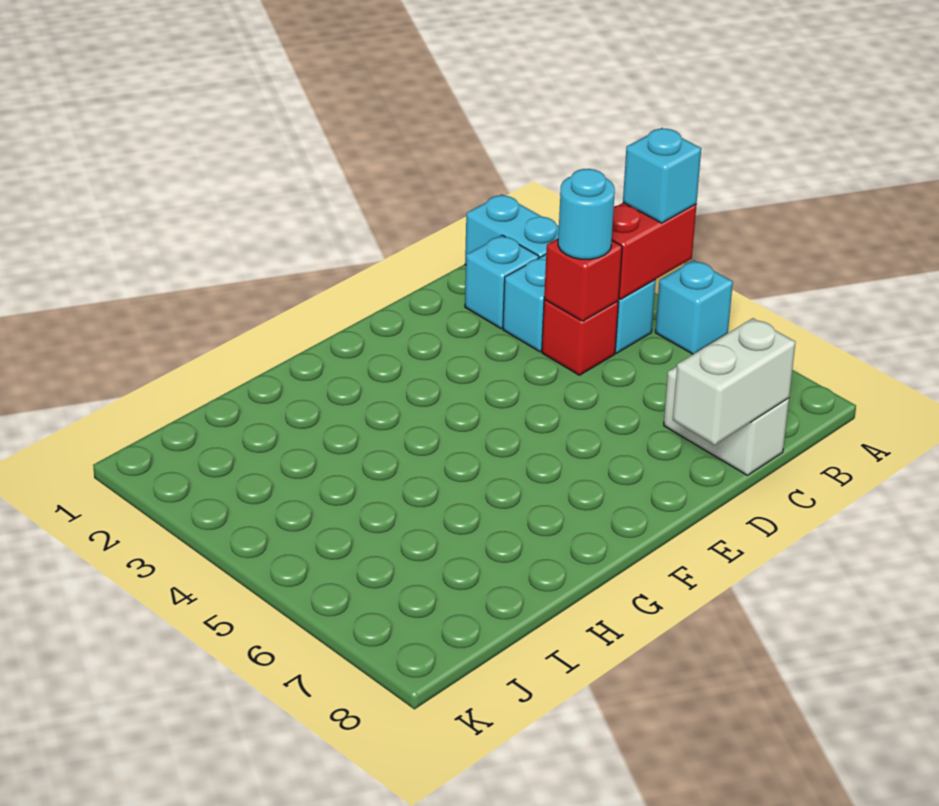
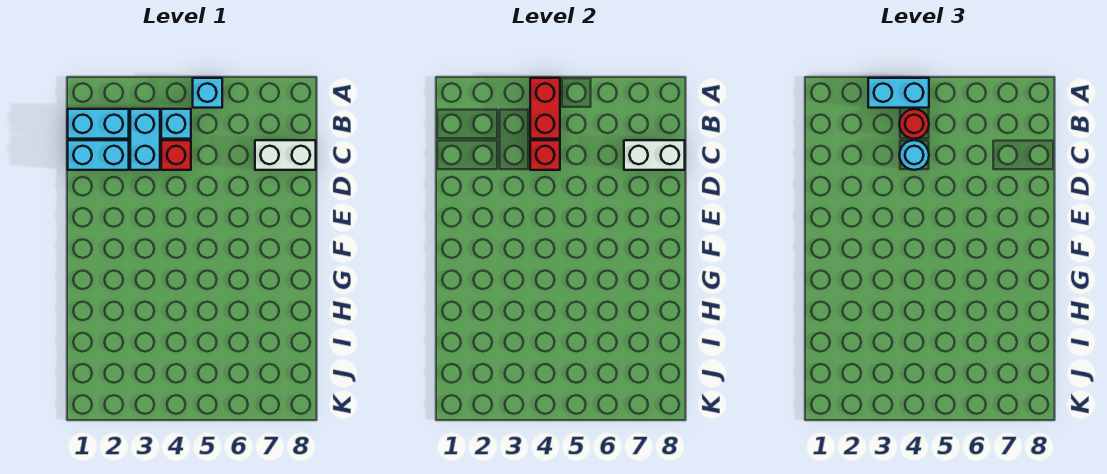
cyan 1x1 brick [623,128,701,223] -> cyan 1x2 brick [868,78,929,108]
none -> red 1x1 round brick [899,109,929,139]
cyan 1x1 brick [465,235,539,329] -> cyan 1x2 brick [68,140,129,170]
white 1x2 brick [673,318,796,445] -> white 1x2 brick turned to [624,140,685,170]

